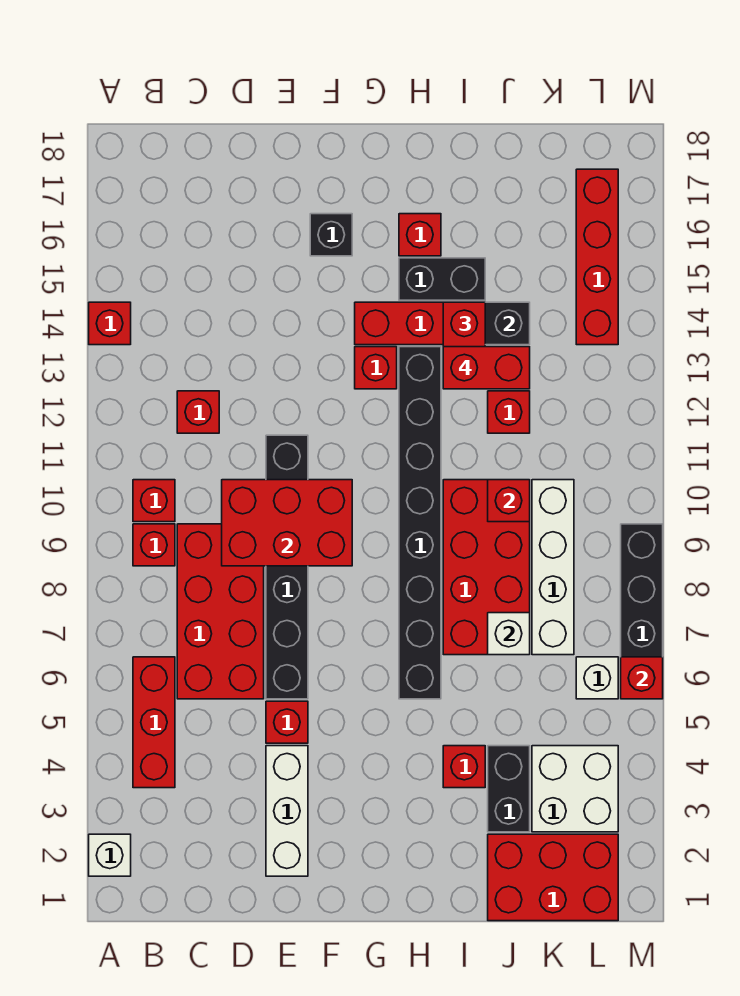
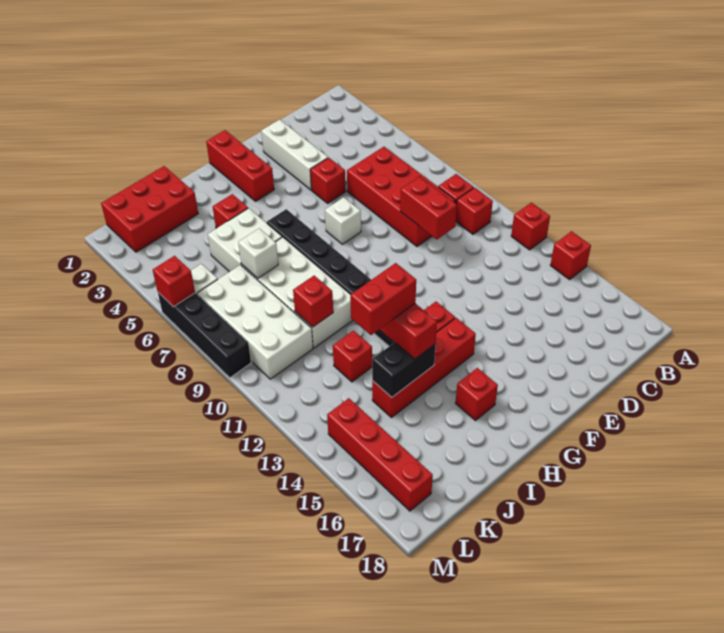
white 1x1 brick [89,834,131,876] -> white 1x1 brick moved to [325,197,361,244]
red 1x3 brick [133,657,175,788] -> red 1x3 brick moved to [206,130,274,201]
red 1x1 brick [177,391,219,433] -> red 1x1 brick moved to [511,203,550,250]
red 2x3 brick [222,480,352,566] -> red 1x2 brick [400,177,457,240]
black 1x6 brick [266,435,308,699] -> none
black 1x1 brick [310,214,352,256] -> none
black 1x2 brick [399,258,485,300] -> none
red 2x4 brick [443,480,530,655] -> white 2x4 brick [241,237,353,348]
black 1x2 brick [488,746,530,832] -> none
white 2x2 brick [532,746,618,832] -> white 2x2 brick moved to [208,208,282,272]
white 1x4 brick [532,480,574,655] -> white 2x4 brick [197,265,313,379]

